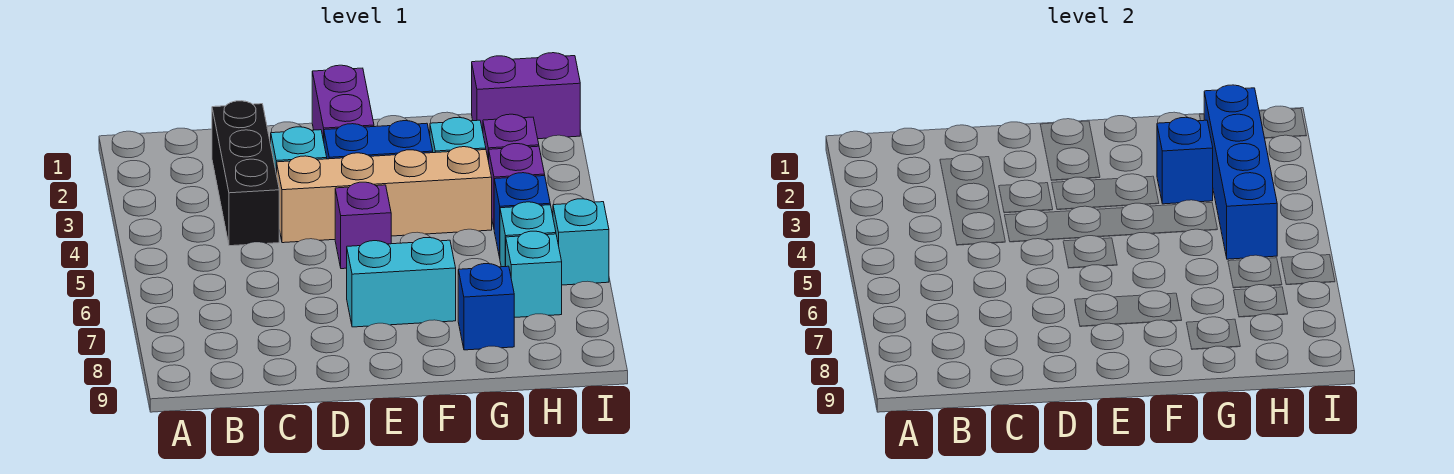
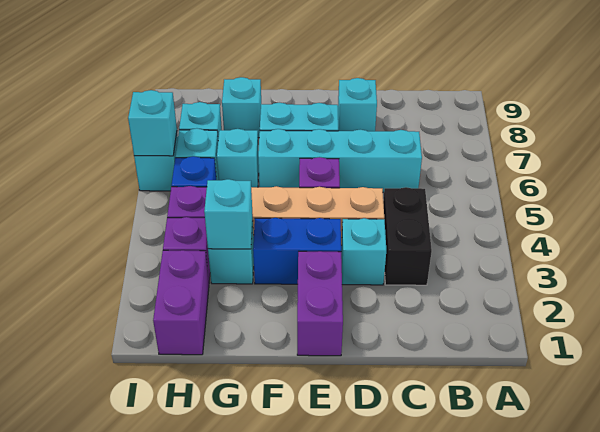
black 1x3 brick [212,101,279,246] -> black 1x2 brick [383,187,432,285]
none -> cyan 1x4 brick [258,129,422,192]
none -> cyan 1x1 brick [338,78,377,131]
blue 1x1 brick [1157,117,1213,204] -> cyan 1x1 brick [204,179,253,249]
none -> cyan 1x1 brick [217,129,259,187]
blue 1x1 brick [458,264,514,350] -> cyan 1x1 brick [222,77,261,138]
purple 1x2 brick [472,53,580,139] -> purple 1x2 brick turned to [153,250,209,355]
blue 1x4 brick [1204,85,1277,259] -> none
none -> cyan 1x1 brick [128,90,177,156]

